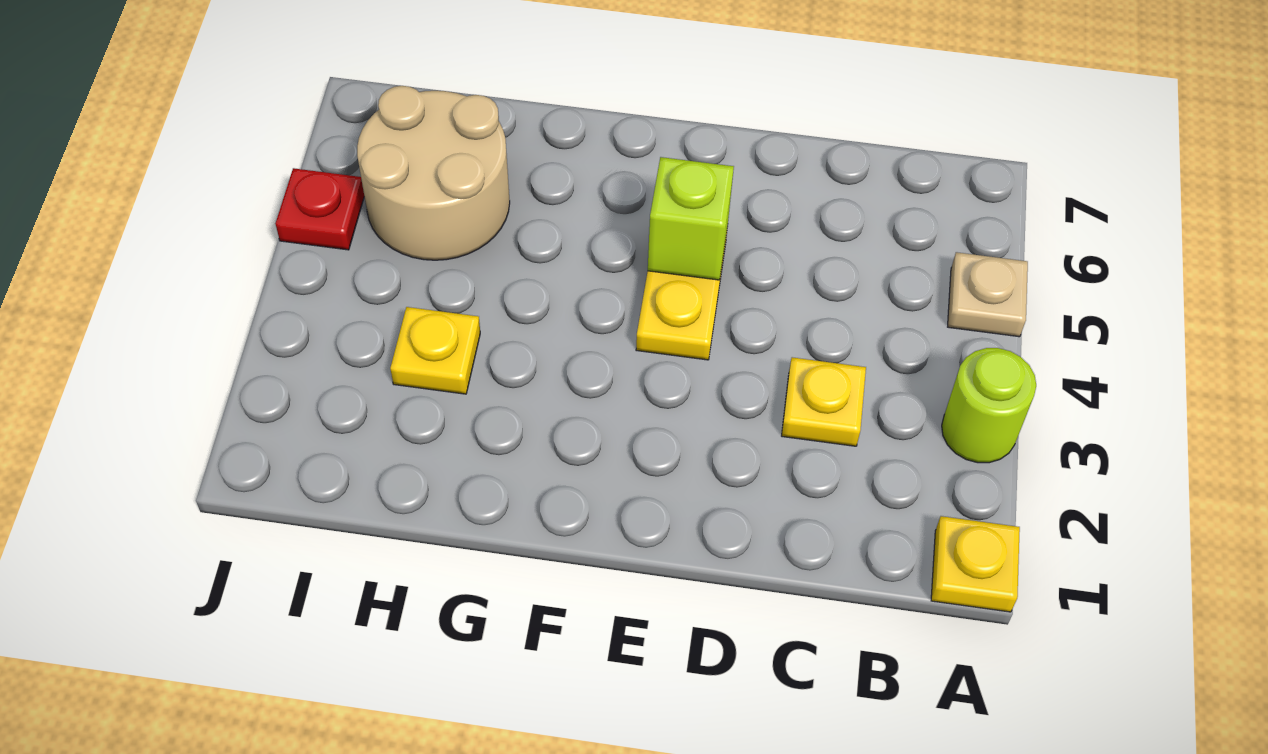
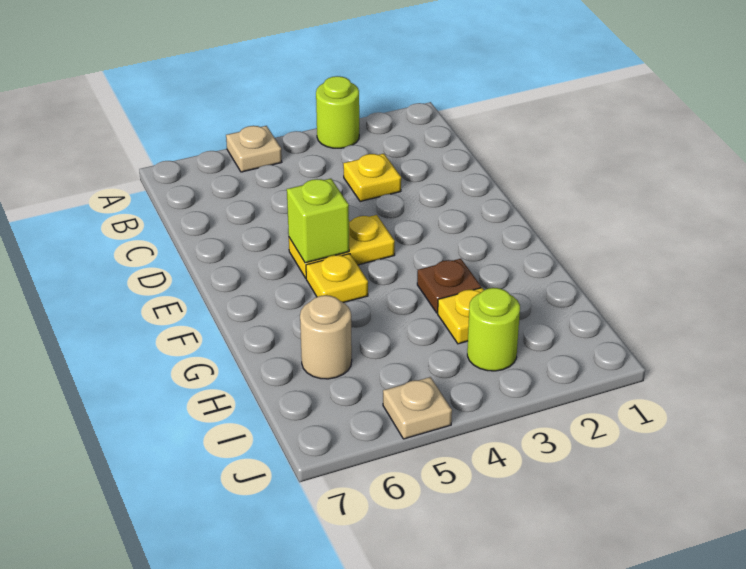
yellow 1x1 plate [931,516,1020,612] -> yellow 1x1 plate moved to [306,254,368,303]
none -> brown 1x1 plate [417,259,481,313]
tan 2x2 round brick [357,86,510,260] -> tan 1x1 round brick [300,295,352,379]
none -> lime 1x1 round brick [467,288,520,371]
red 1x1 plate [275,168,364,250] -> tan 1x1 plate [383,377,452,439]

